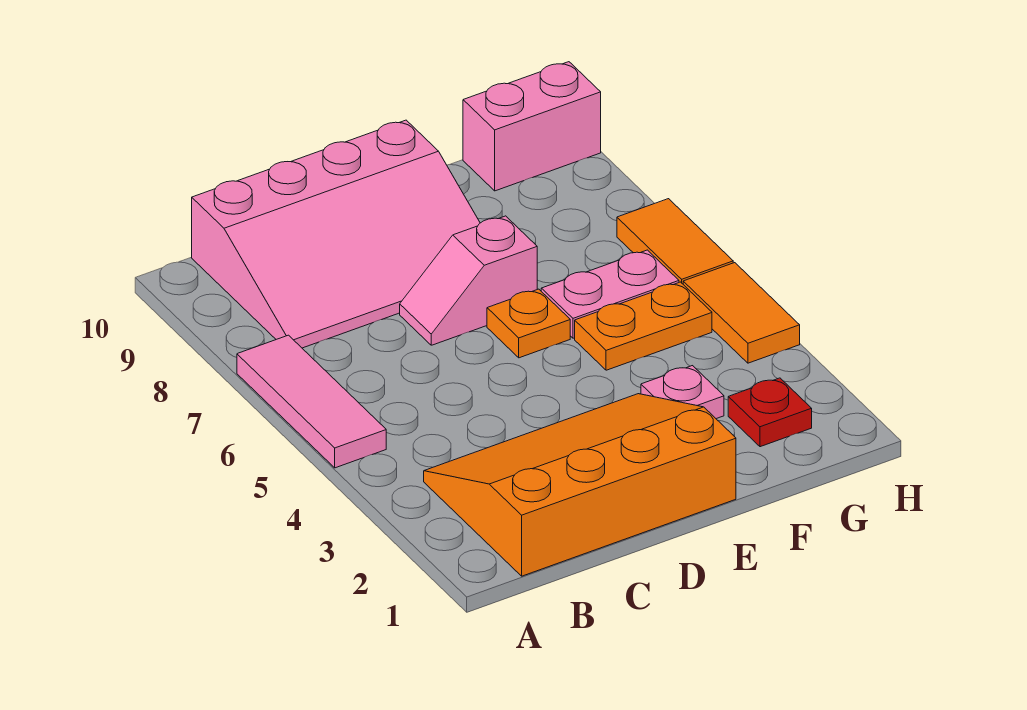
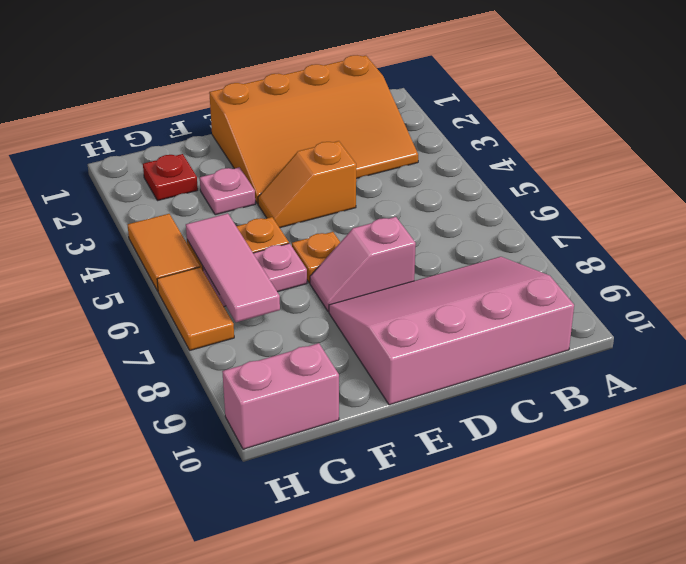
pink 1x3 tile [237,335,386,468] -> pink 1x3 tile moved to [186,213,280,322]
none -> orange 1x2 slope [258,141,356,228]
pink 1x2 slope [400,216,537,345] -> pink 1x2 slope turned to [310,217,416,312]

